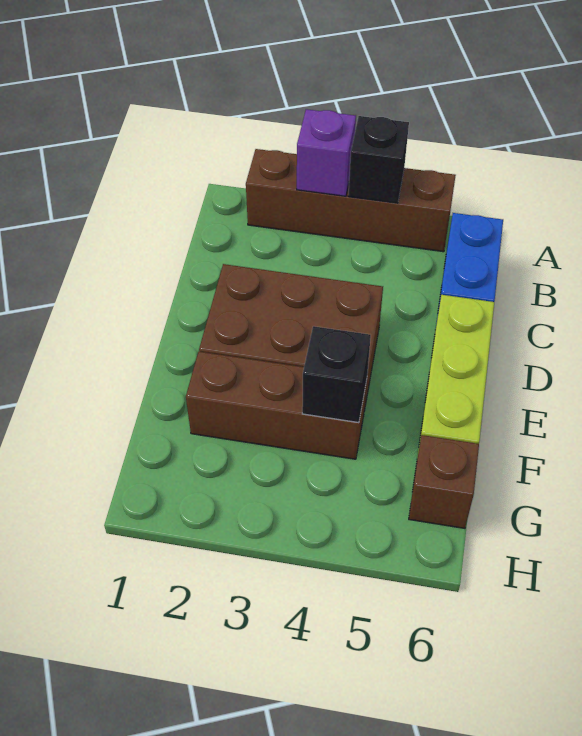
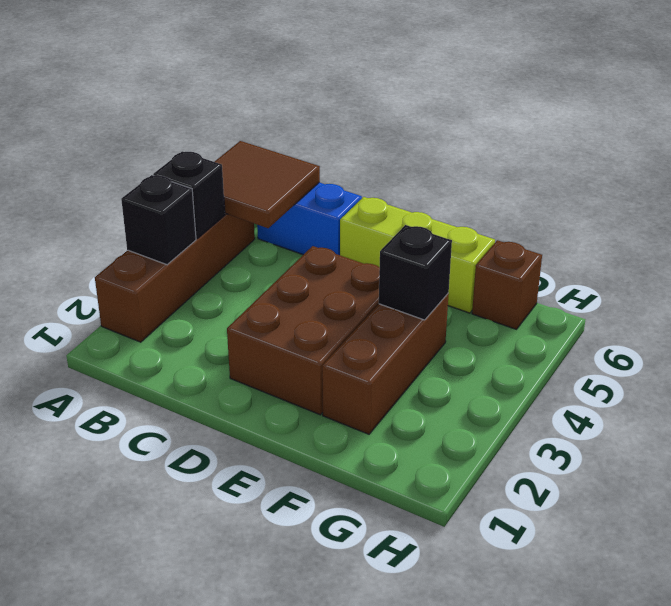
purple 1x1 brick [297,109,356,196] -> black 1x1 brick [121,175,196,265]
none -> brown 2x2 tile [215,141,320,228]

